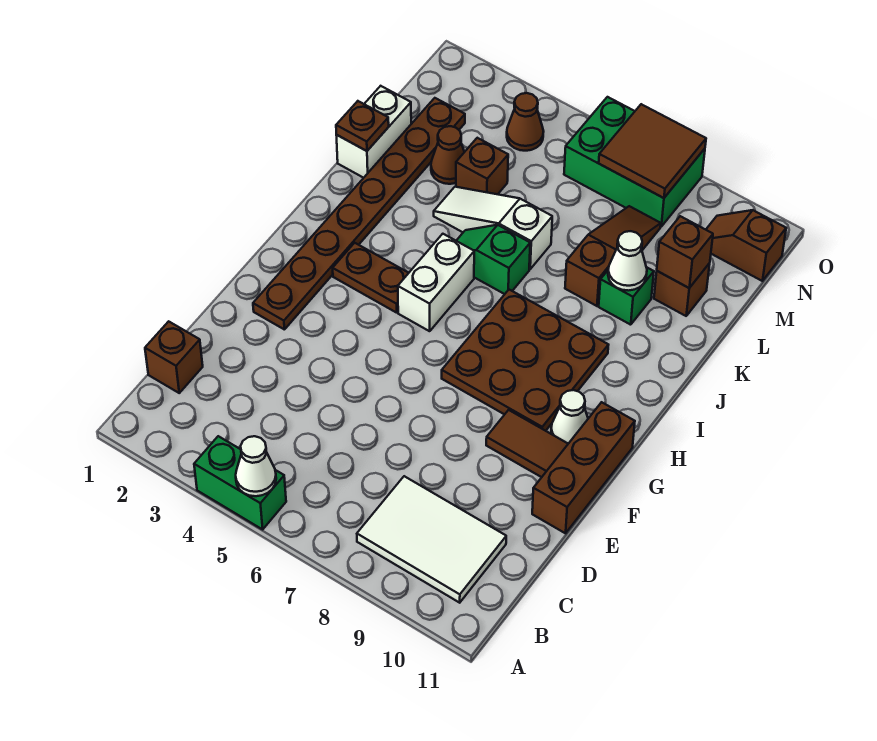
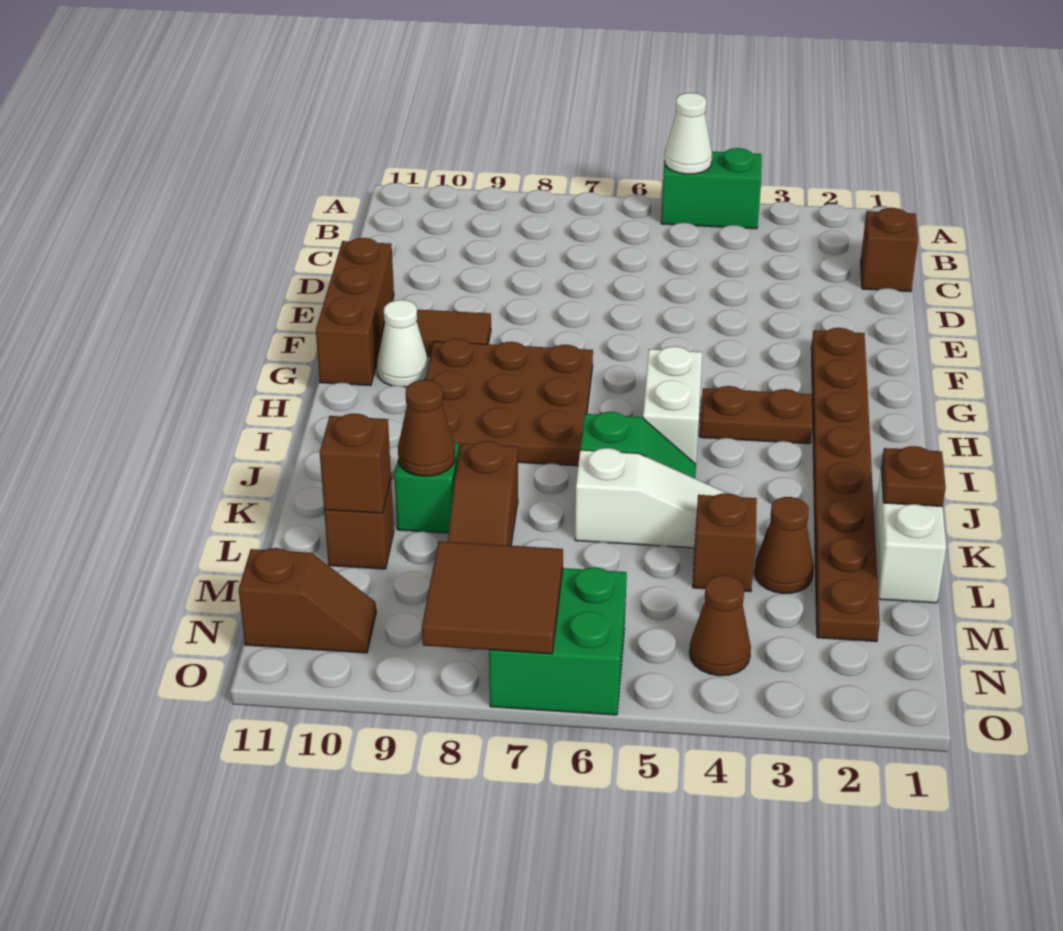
white 2x3 tile [357,476,506,603] -> none
white 1x1 cone [608,231,647,291] -> brown 1x1 cone [398,380,455,476]
green 2x3 brick [564,97,705,227] -> green 2x2 brick [489,567,627,715]

